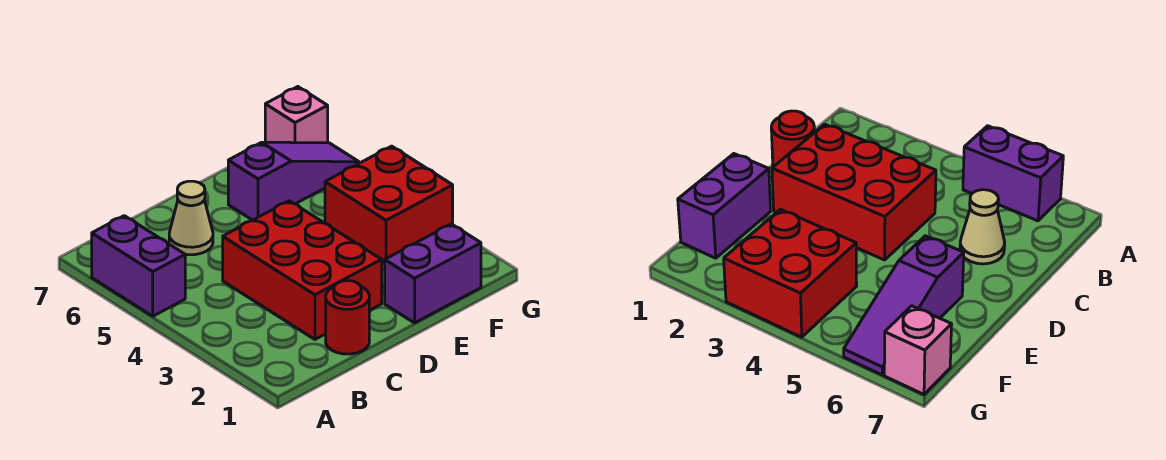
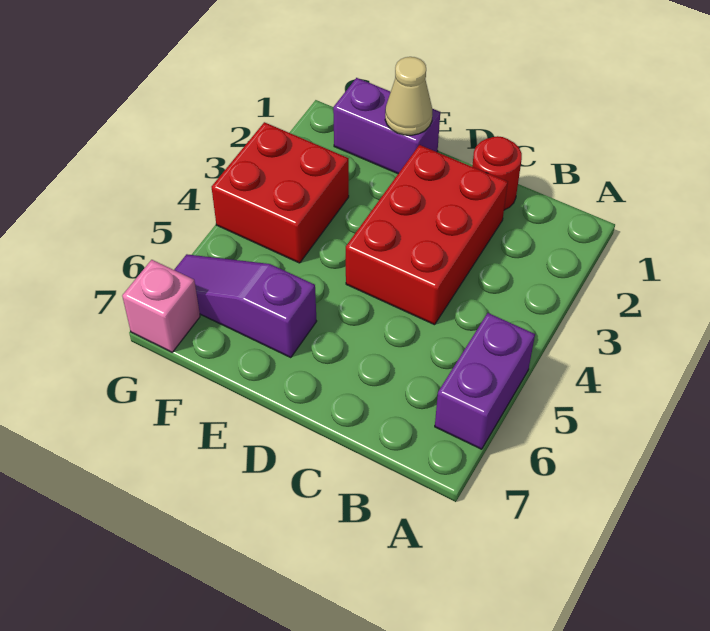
tan 1x1 cone [169,181,213,255] -> tan 1x1 cone moved to [385,57,432,135]

